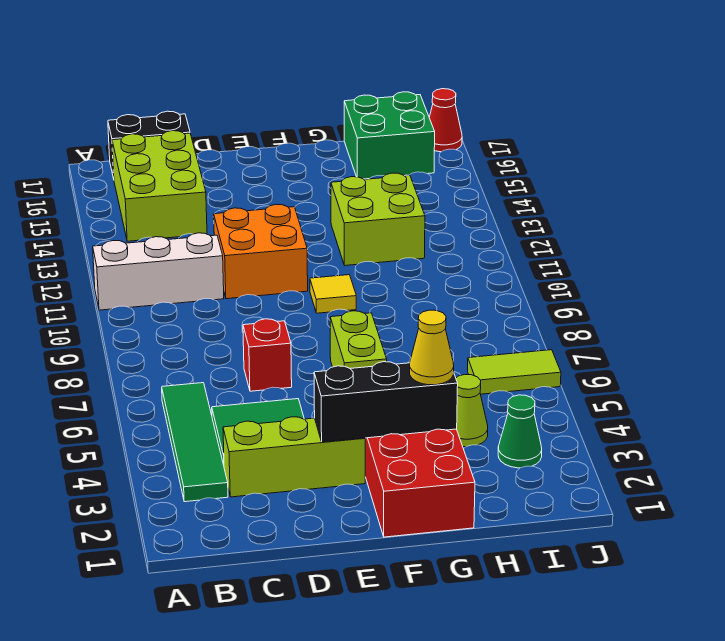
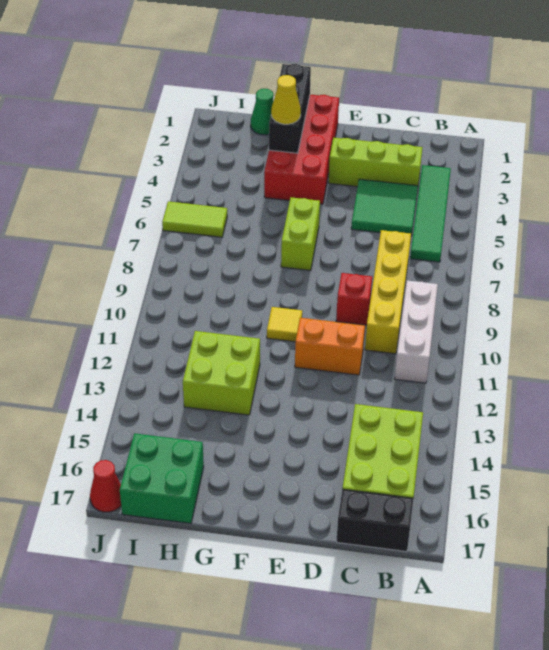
white 1x3 brick [93,233,224,310] -> white 1x3 brick turned to [395,280,438,383]
none -> yellow 1x4 brick [365,230,411,354]
red 1x1 brick [243,319,292,391] -> red 1x1 brick moved to [336,273,372,325]
orange 2x2 brick [214,204,308,299] -> orange 1x2 brick [295,318,365,375]
black 1x3 brick [314,362,458,442] -> black 1x3 brick turned to [269,64,311,153]
lime 1x1 cone [456,375,488,447] -> none
green 1x1 cone [498,395,542,468] -> green 1x1 cone moved to [251,89,273,135]

